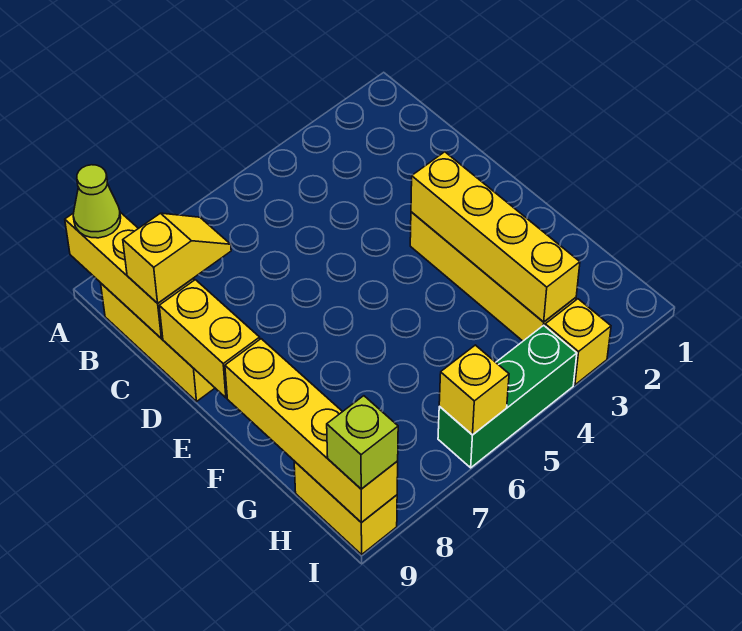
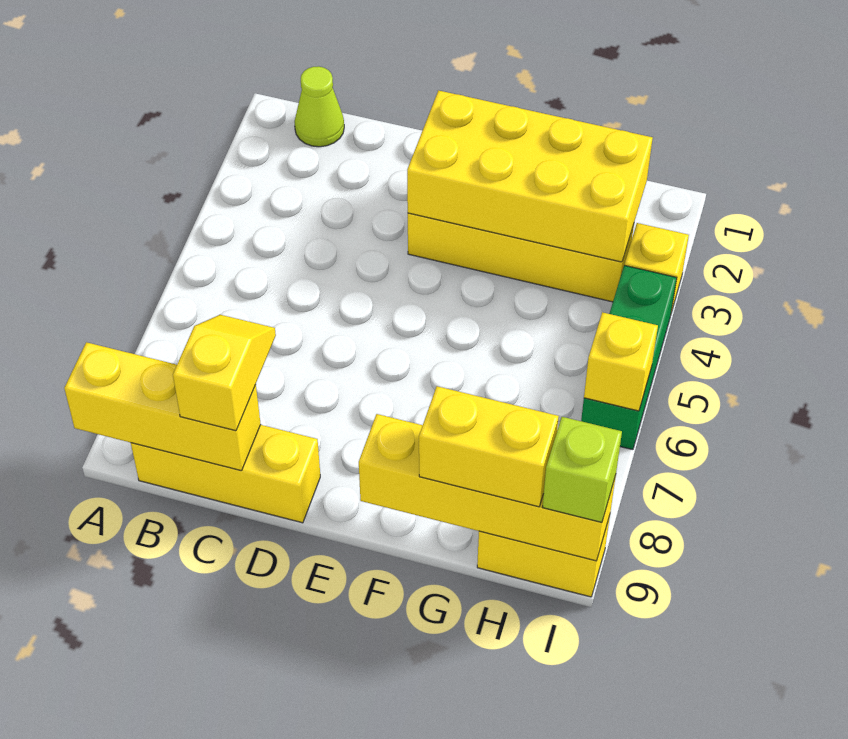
lime 1x1 cone [73,165,121,238] -> lime 1x1 cone moved to [294,66,344,147]
yellow 1x2 brick [159,280,260,398] -> yellow 1x2 brick moved to [419,386,559,507]
yellow 1x4 brick [411,152,580,322] -> yellow 2x4 brick [407,90,653,262]

